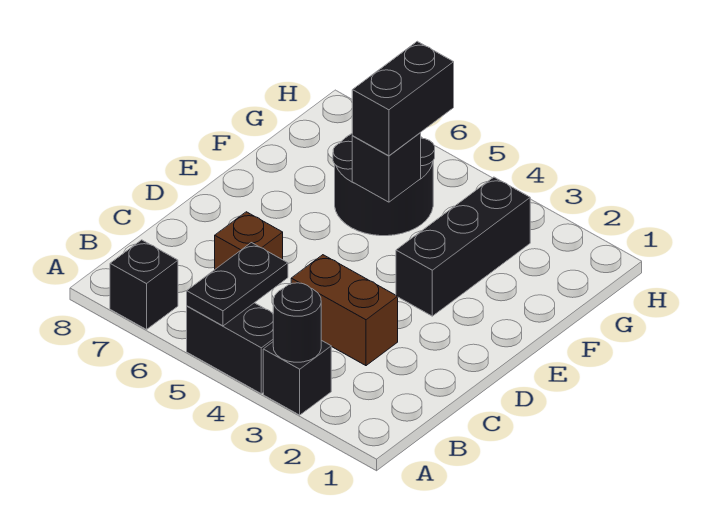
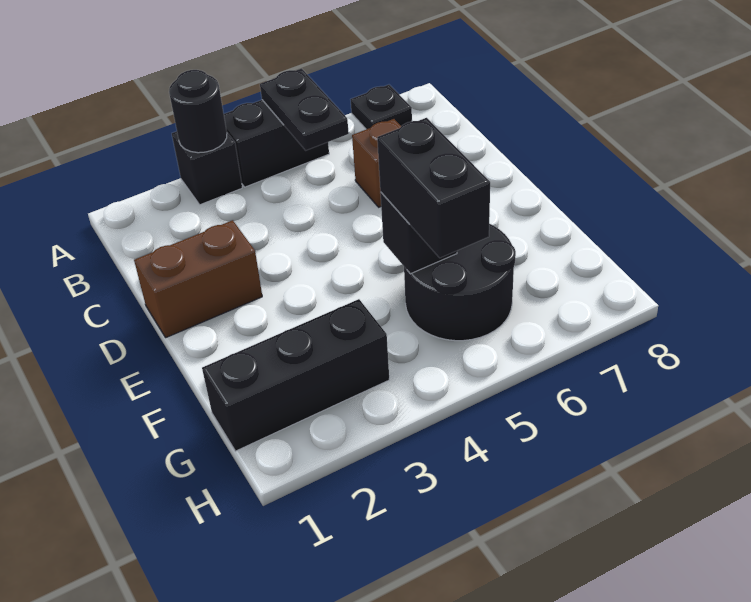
black 1x1 brick [110,240,178,329] -> black 1x1 plate [350,85,412,129]
brown 1x2 brick [291,255,398,366] -> brown 1x2 brick moved to [134,220,262,338]
black 1x3 brick [396,177,530,316] -> black 1x3 brick turned to [202,299,389,451]

